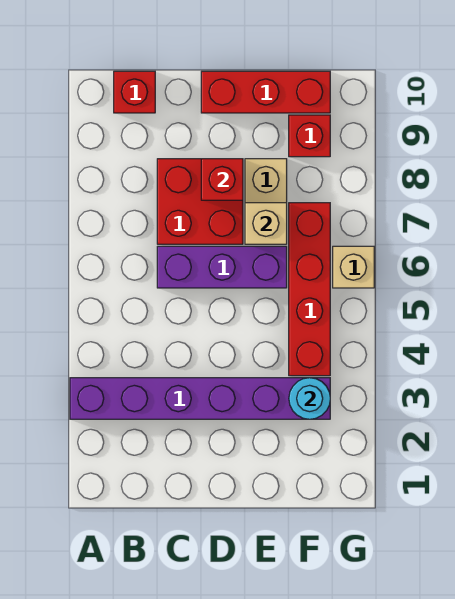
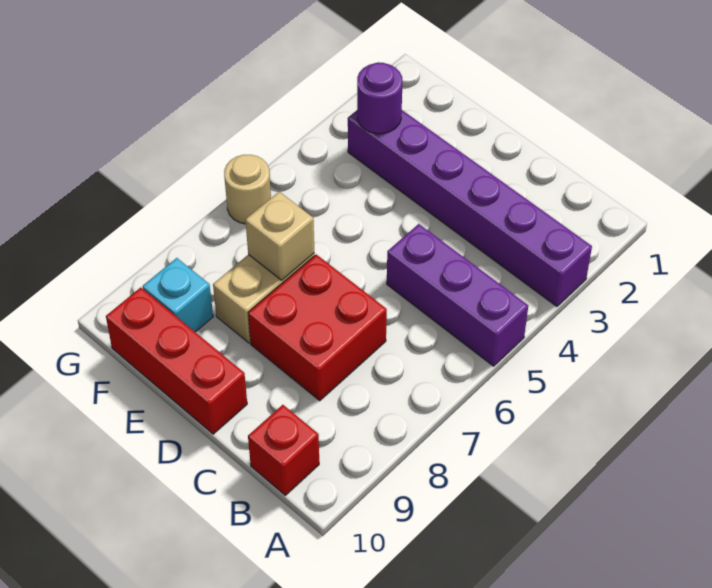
purple 1x3 brick [157,246,287,288] -> purple 1x3 brick moved to [387,224,528,366]
red 1x1 brick [201,159,243,200] -> none
cyan 1x1 round brick [289,378,330,419] -> purple 1x1 round brick [357,62,402,134]
red 1x4 brick [289,203,330,376] -> none
red 1x1 brick [289,115,330,157] -> cyan 1x1 brick [143,258,213,332]
tan 1x1 brick [333,246,374,288] -> tan 1x1 round brick [224,155,271,224]

